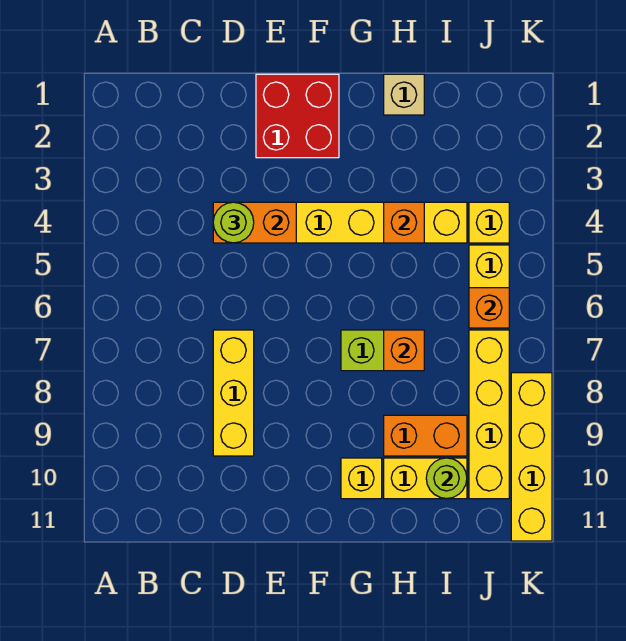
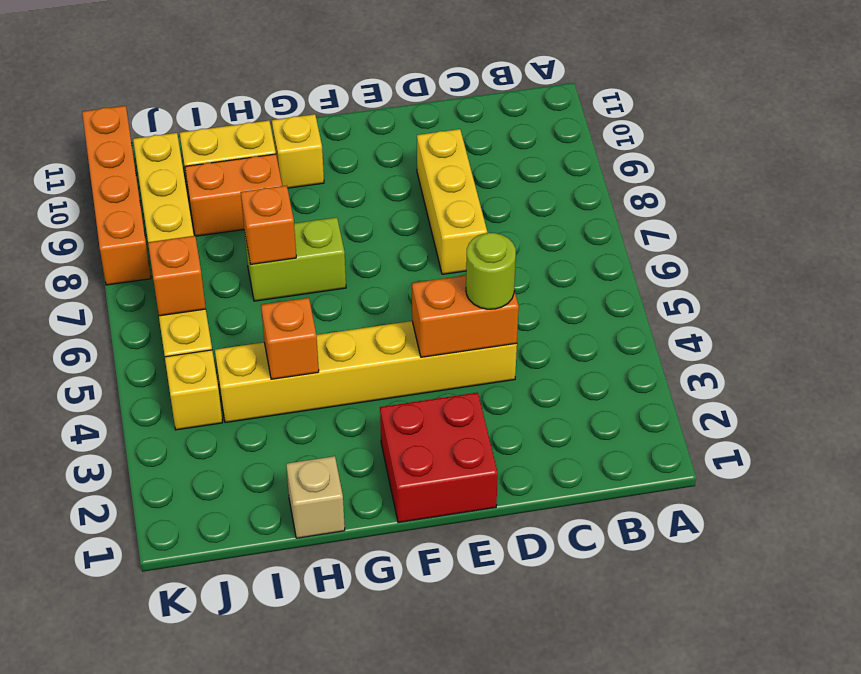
lime 1x1 round brick [426,458,467,499] -> none
yellow 1x4 brick [511,373,552,541] -> orange 1x4 brick [82,106,151,285]

